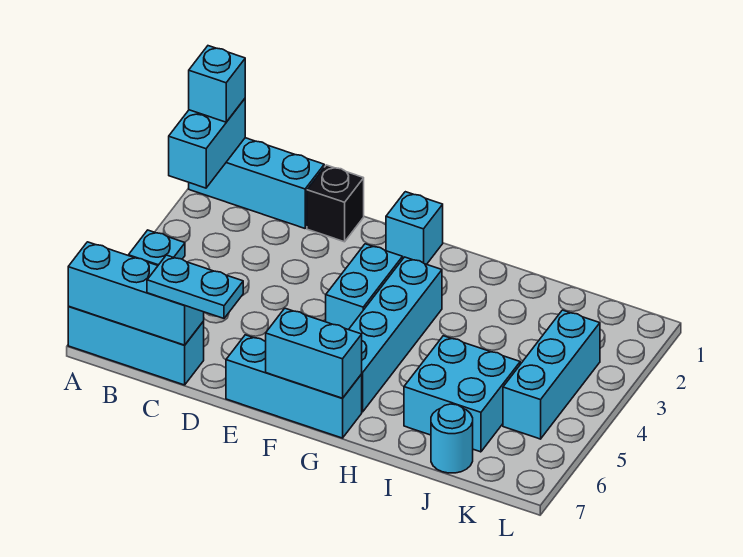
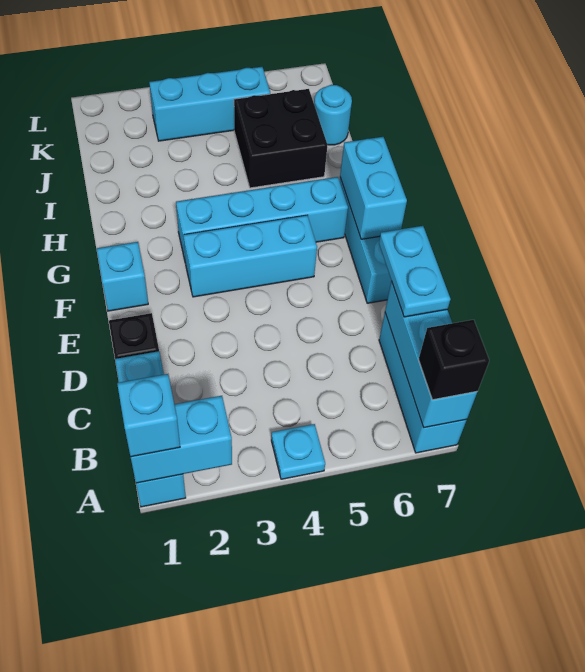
none -> black 1x1 brick [419,320,489,400]
cyan 1x2 brick [326,244,403,330] -> cyan 1x3 brick [183,215,317,297]
cyan 2x2 brick [404,336,520,452] -> black 2x2 brick [234,89,327,188]

